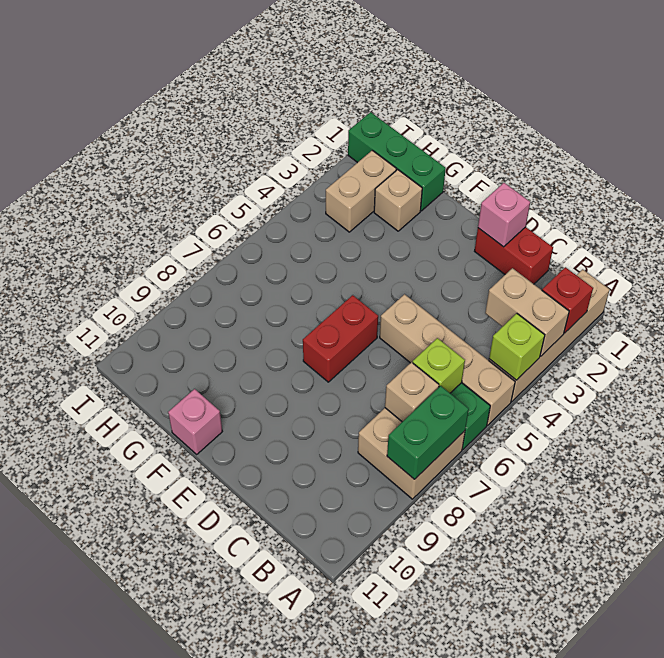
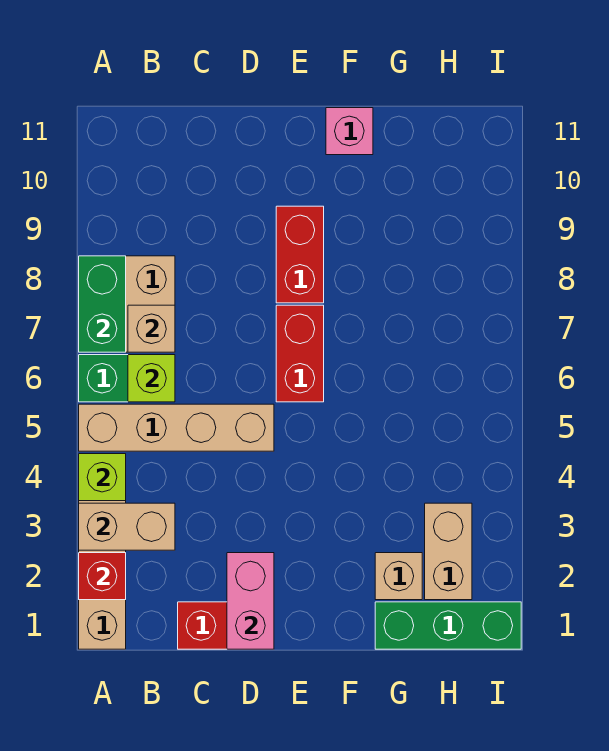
pink 1x1 brick [478,183,530,247] -> pink 1x2 brick [227,553,274,649]
none -> red 1x2 brick [276,206,324,303]

